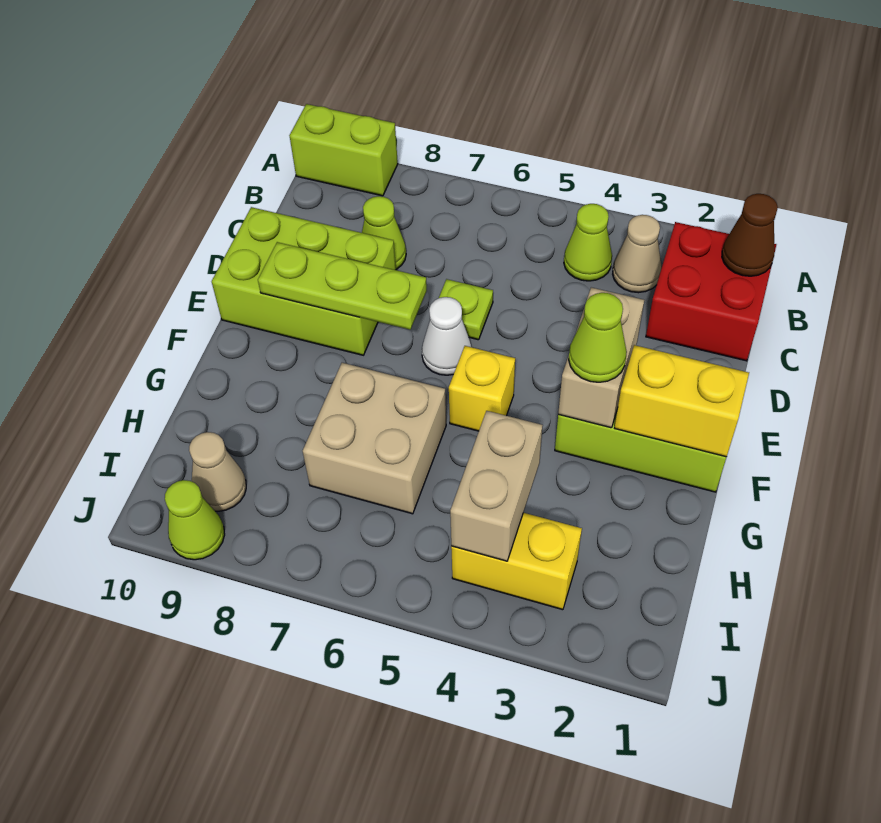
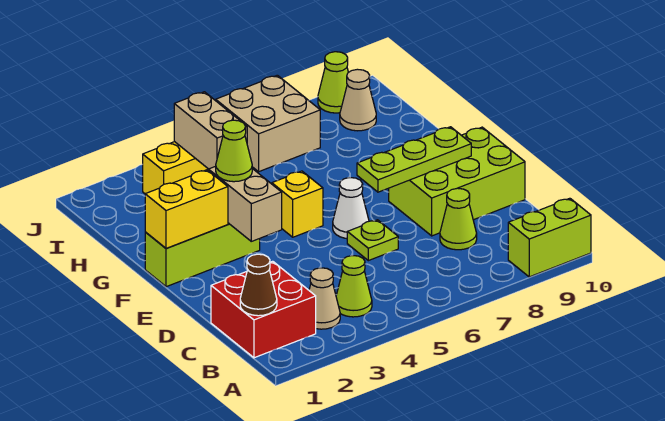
tan 2x2 brick [303,363,446,514] -> tan 2x2 brick moved to [216,75,320,172]

